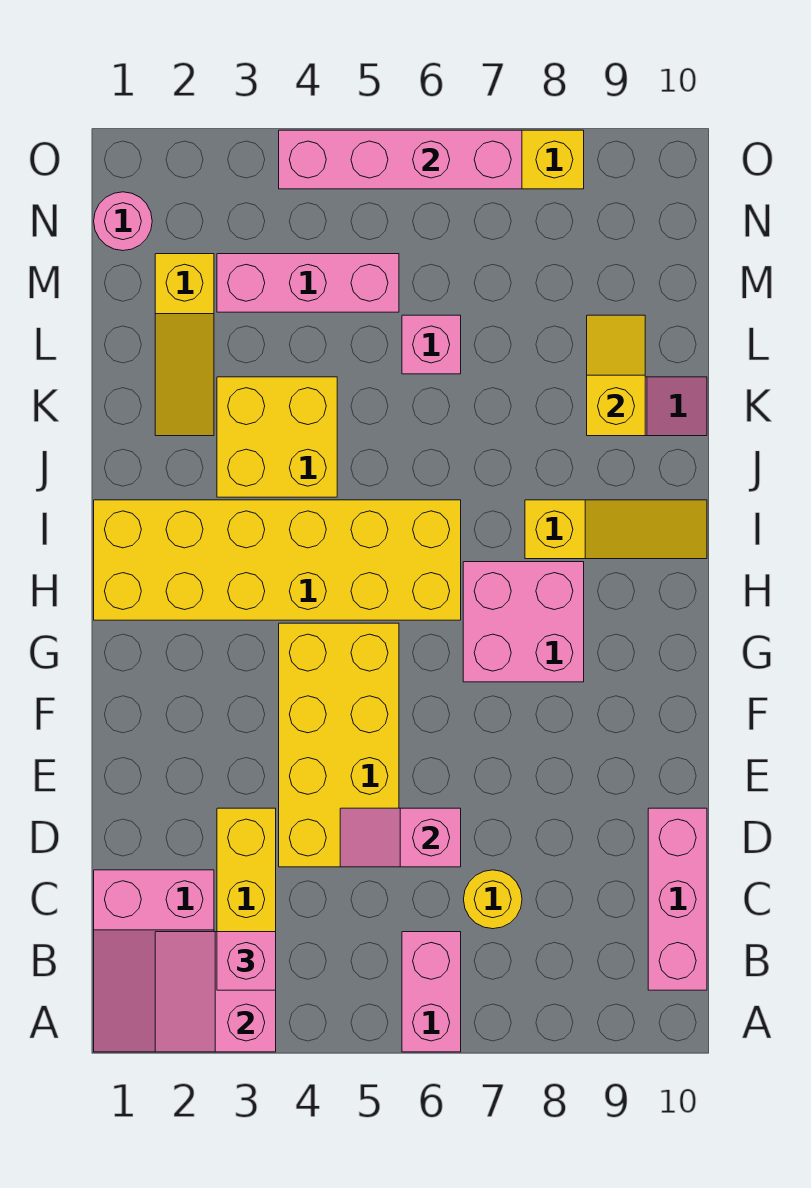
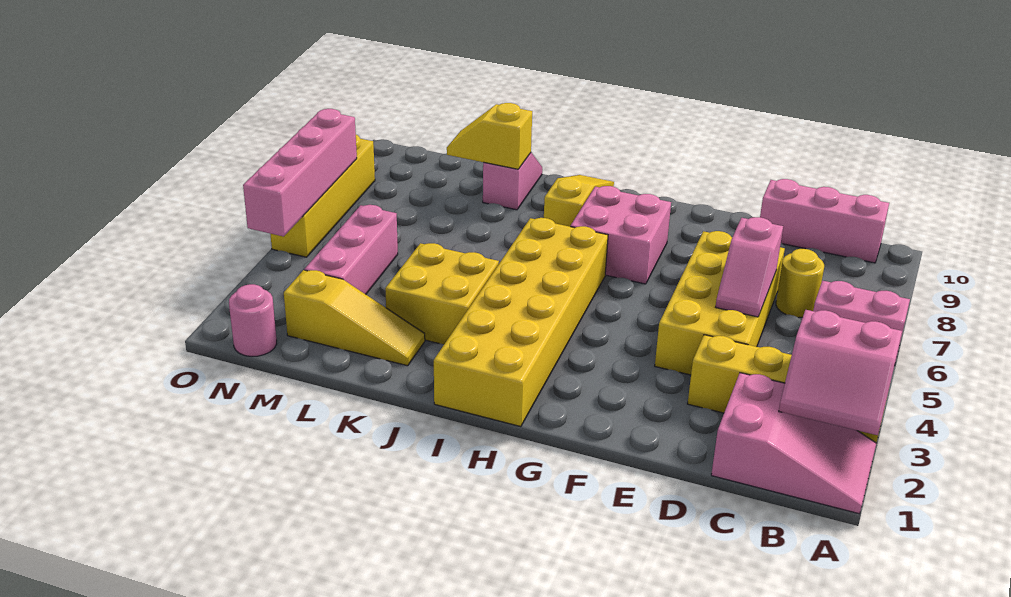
pink 1x1 brick [217,932,276,990] -> none
yellow 2x4 brick [279,623,399,867] -> yellow 2x4 brick turned to [655,231,785,375]
pink 1x1 brick [402,315,461,374] -> none

